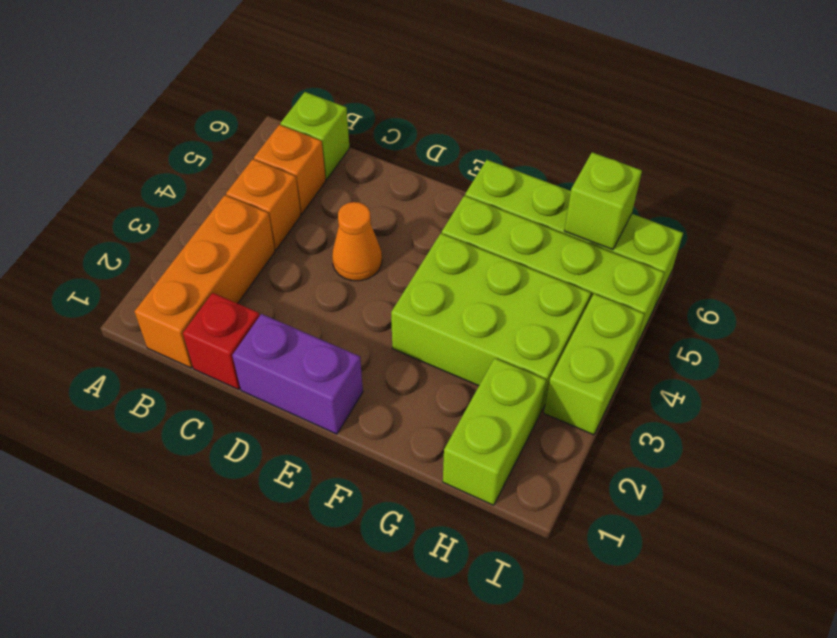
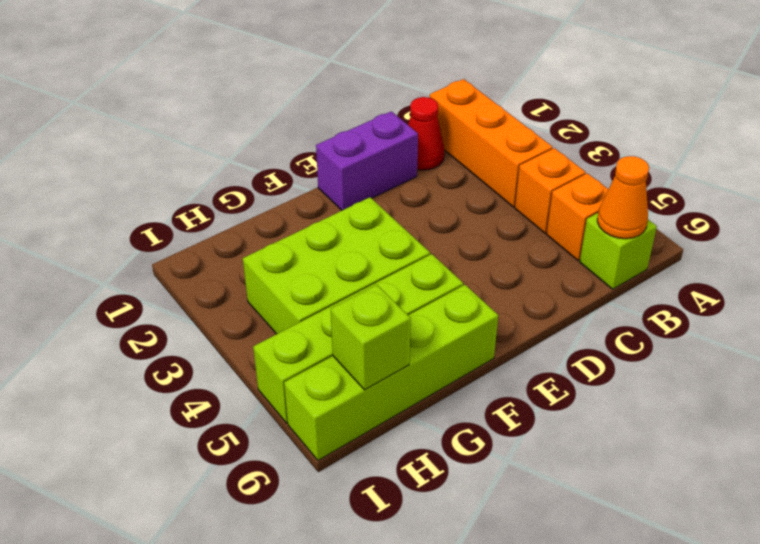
red 1x1 brick [183,293,259,389] -> red 1x1 cone [408,97,444,170]
orange 1x1 cone [332,202,382,281] -> orange 1x1 cone moved to [597,156,649,239]
lime 1x2 brick [443,358,546,505] -> none
lime 1x2 brick [544,294,644,435] -> none

